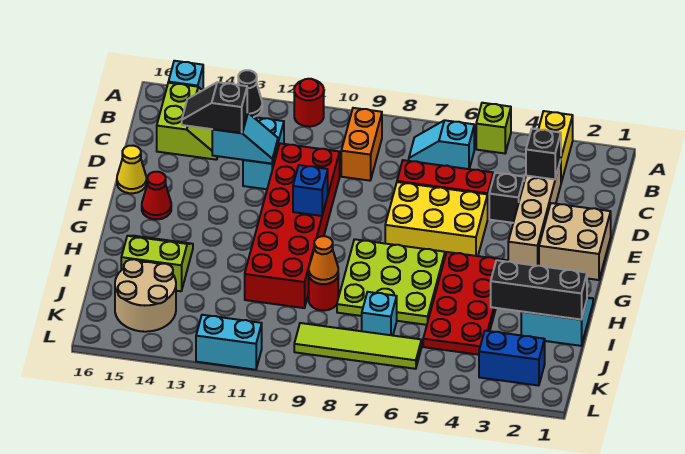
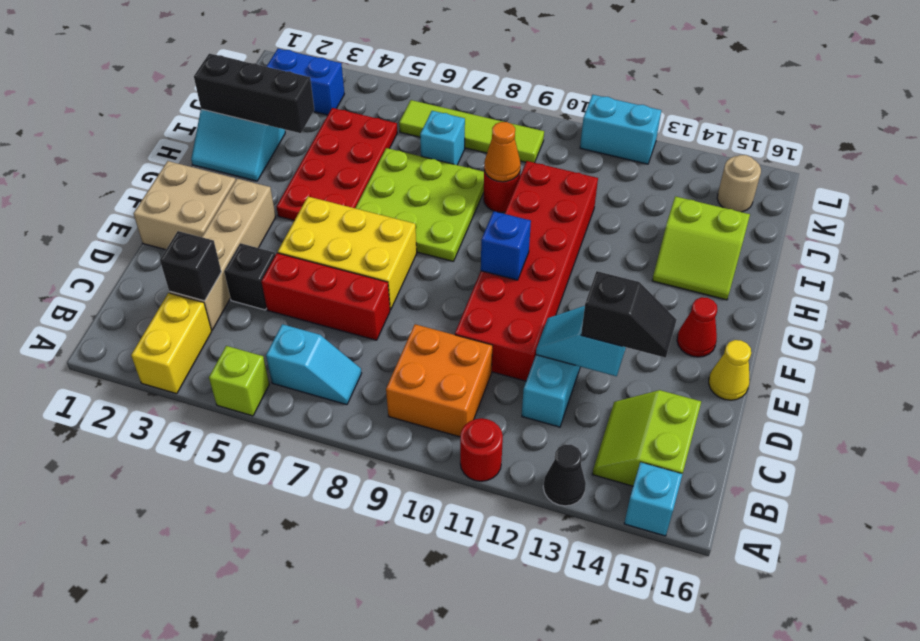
orange 1x2 brick [341,108,382,181] -> orange 2x2 brick [386,324,493,437]
tan 2x2 round brick [115,259,176,332] -> tan 1x1 round brick [717,155,761,212]

